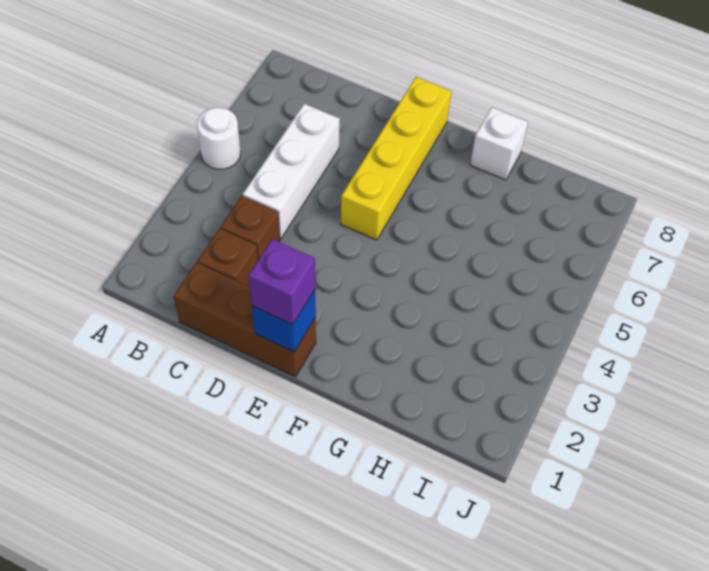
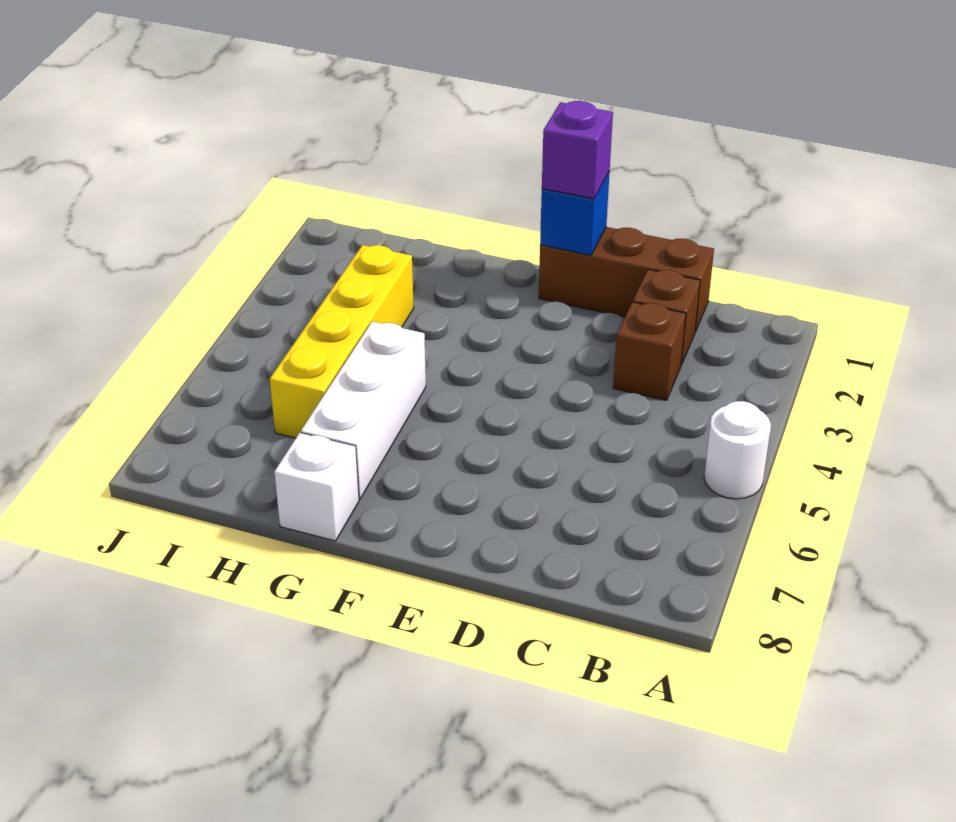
white 1x3 brick [243,104,340,238] -> white 1x3 brick moved to [301,322,426,499]
yellow 1x4 brick [341,77,452,240] -> yellow 1x4 brick moved to [270,245,414,438]

